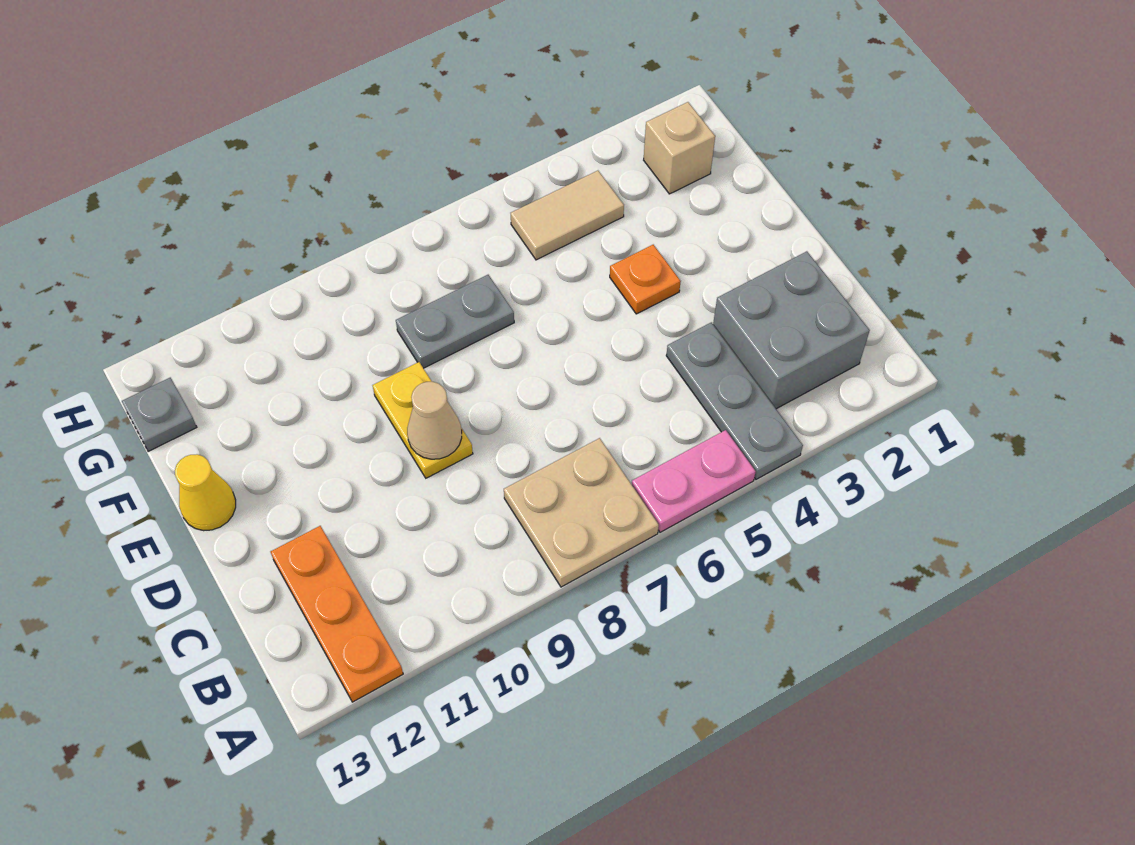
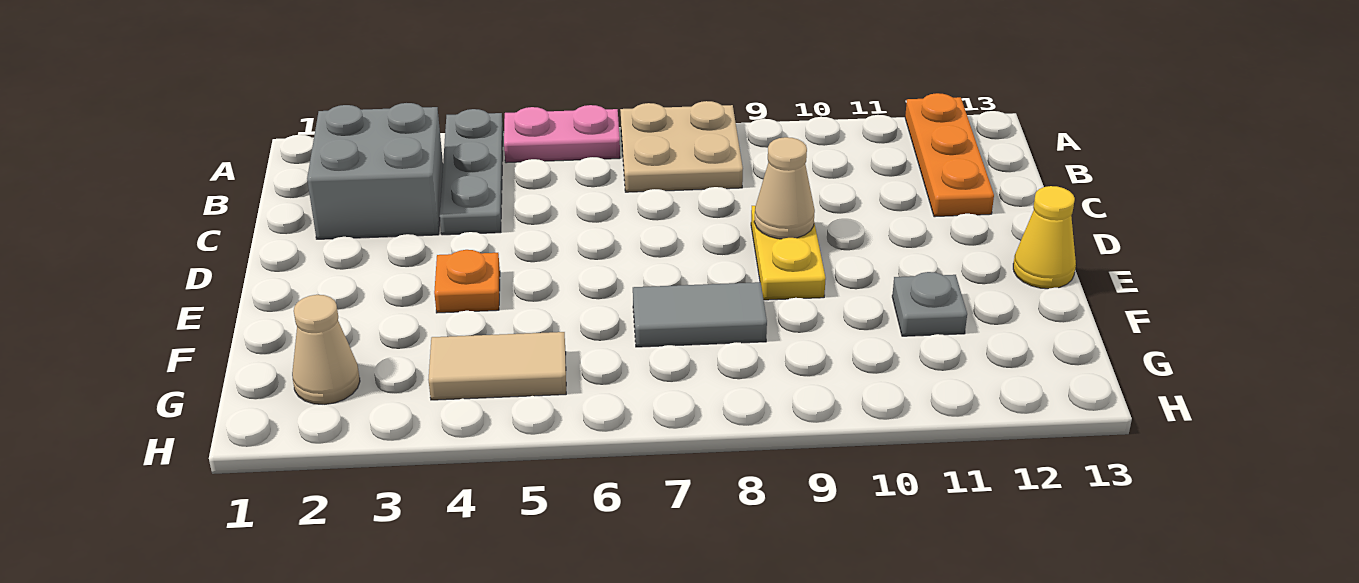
grey 1x2 plate [396,275,514,368] -> grey 1x2 tile [633,282,767,347]
tan 1x1 brick [644,102,715,194] -> tan 1x1 cone [292,295,360,405]
grey 1x1 plate [122,378,197,452] -> grey 1x1 plate moved to [892,272,967,336]

